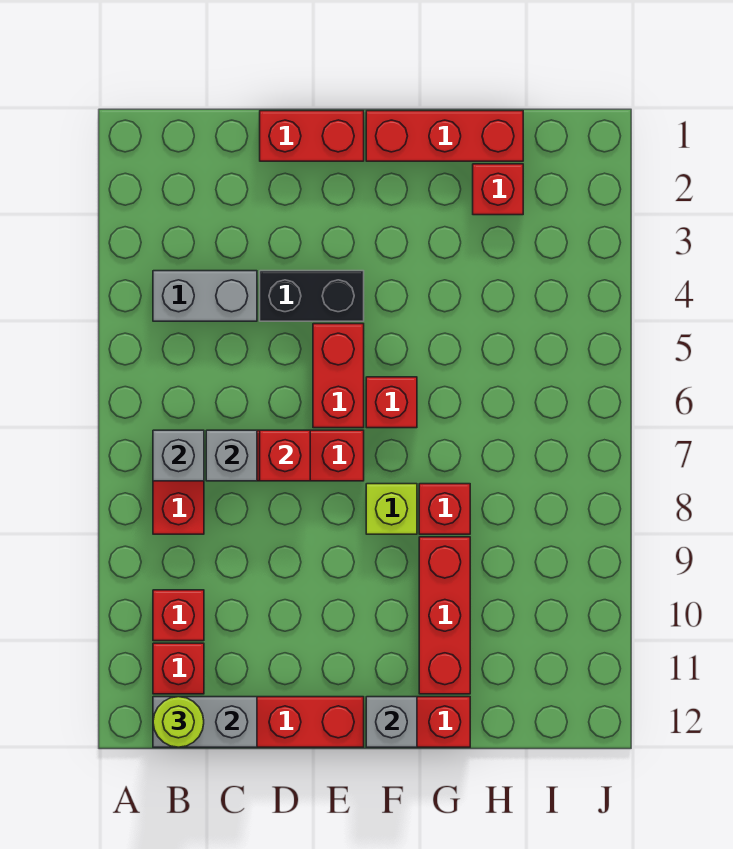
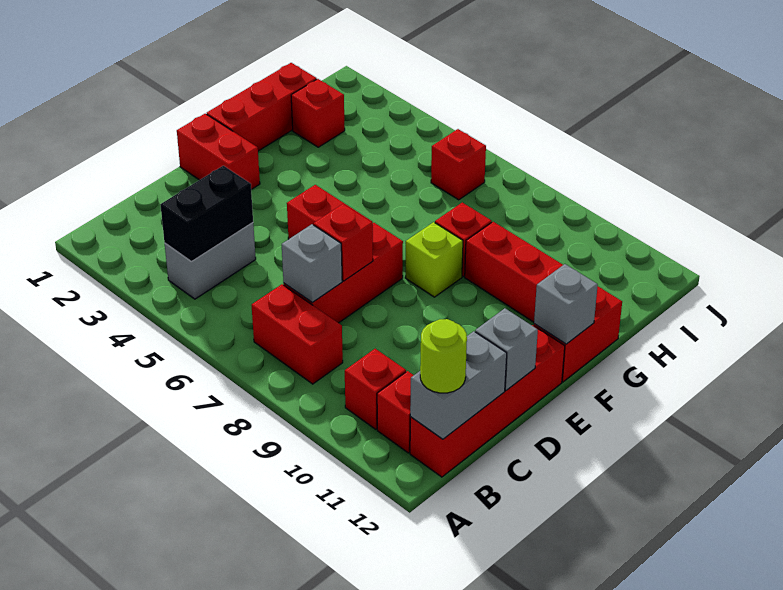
grey 1x1 brick [153,430,204,481] -> grey 1x1 brick moved to [475,308,538,390]
red 1x2 brick [260,111,364,161] -> red 1x2 brick turned to [177,114,260,189]
black 1x2 brick [260,271,364,321] -> black 1x2 brick moved to [160,166,253,261]
red 1x1 brick [366,377,417,428] -> red 1x1 brick moved to [431,129,486,200]

